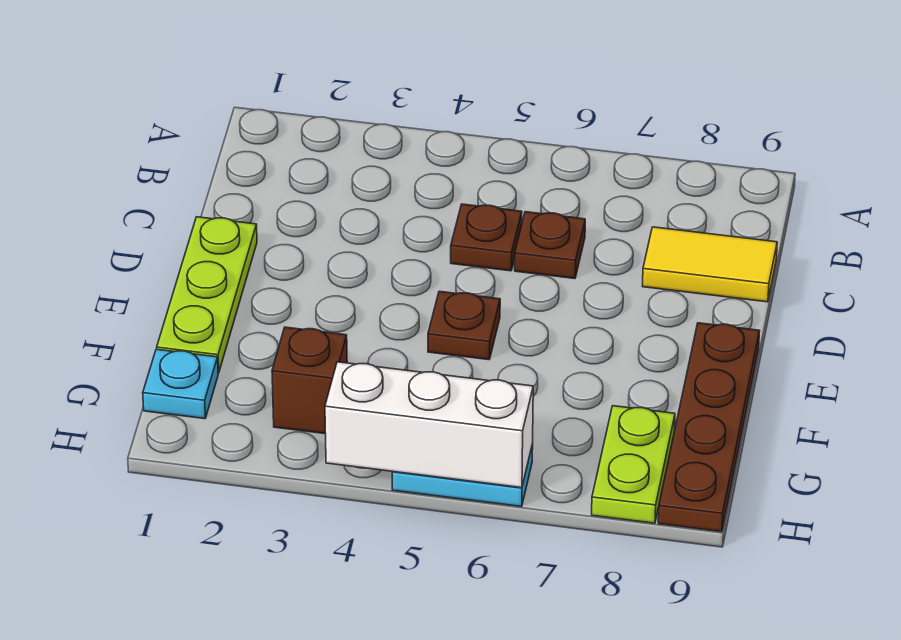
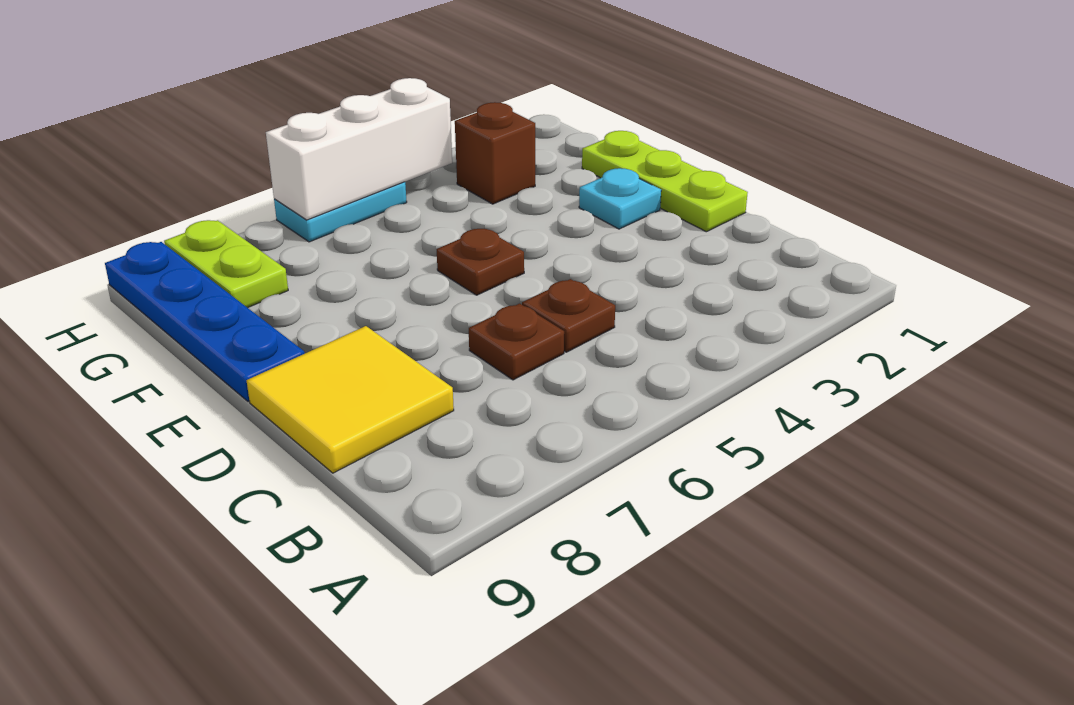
yellow 1x2 tile [643,227,777,302] -> yellow 2x2 tile [247,326,454,473]
brown 1x4 plate [658,323,759,532] -> blue 1x4 plate [105,242,305,402]
cyan 1x1 plate [143,349,218,419] -> cyan 1x1 plate moved to [579,168,661,229]

